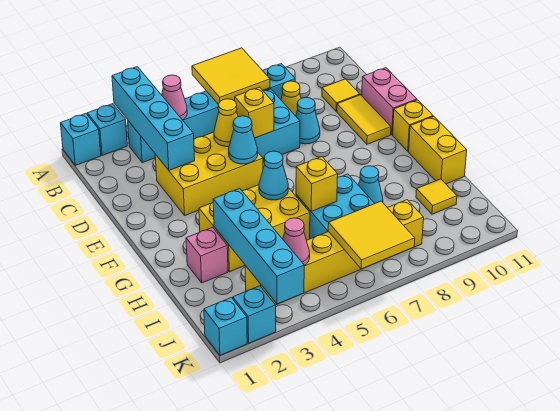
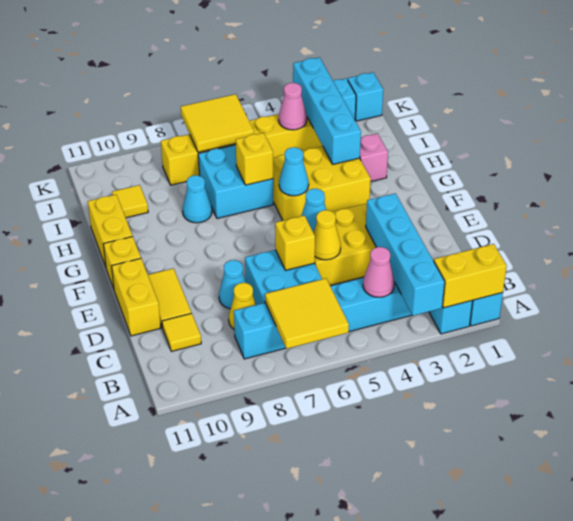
none -> yellow 1x2 brick [434,244,507,308]
pink 1x2 brick [362,68,417,135] -> yellow 1x2 brick [111,258,161,336]

